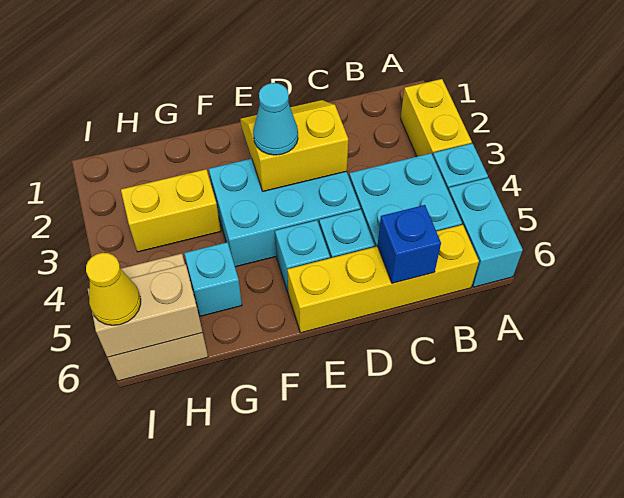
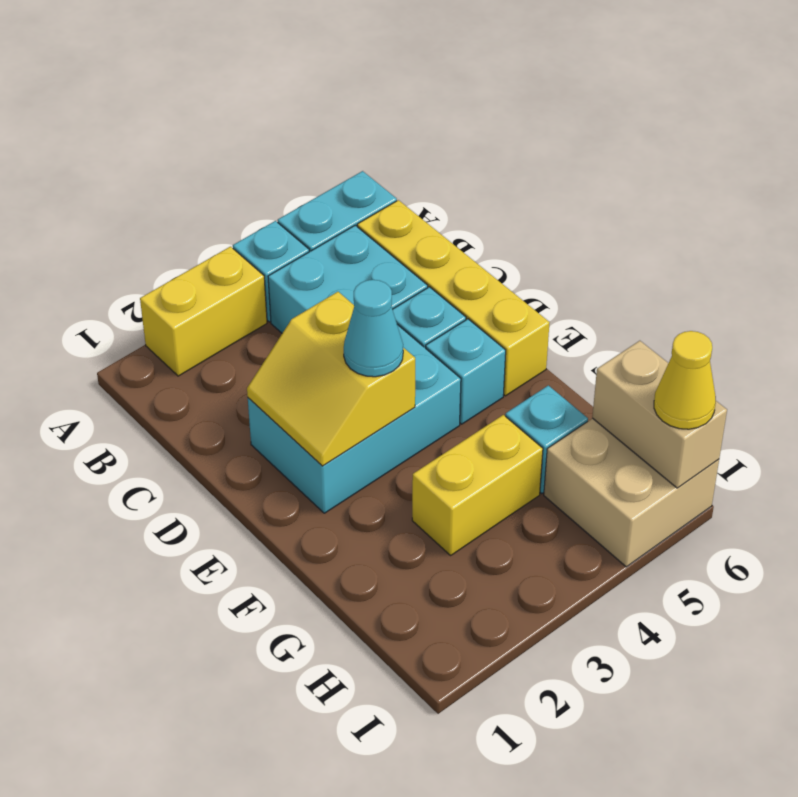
blue 1x1 brick [378,205,441,283] -> none
cyan 2x3 brick [209,159,360,267] -> cyan 2x3 brick turned to [248,325,461,513]
yellow 1x2 brick [121,169,221,252] -> yellow 1x2 brick turned to [412,415,543,555]

